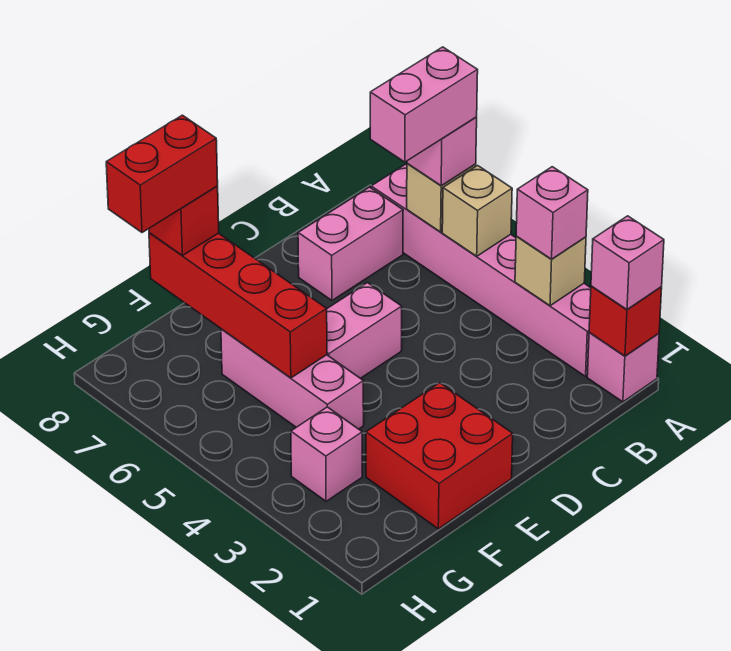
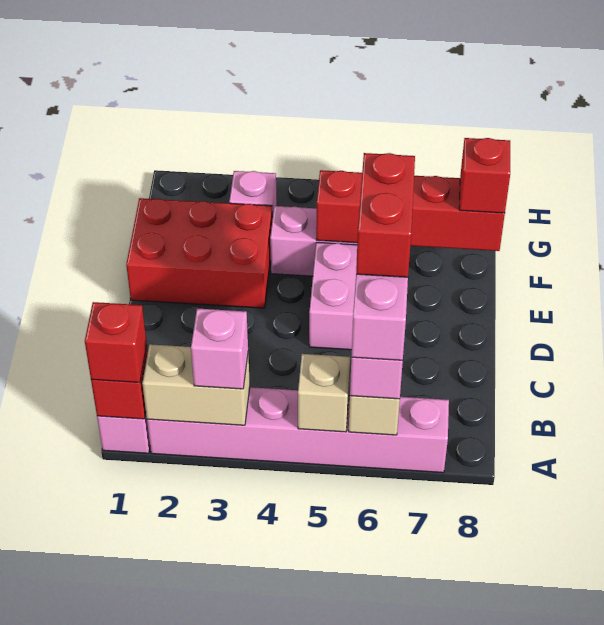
pink 1x1 brick [591,216,664,309] -> red 1x1 brick [85,302,147,382]
tan 1x1 brick [515,236,586,306] -> tan 1x2 brick [142,344,250,425]
pink 1x2 brick [298,187,403,300] -> none
red 2x2 brick [366,383,513,529] -> red 2x3 brick [126,198,272,308]
red 1x2 brick [106,115,218,233] -> red 1x2 brick moved to [356,153,415,277]

